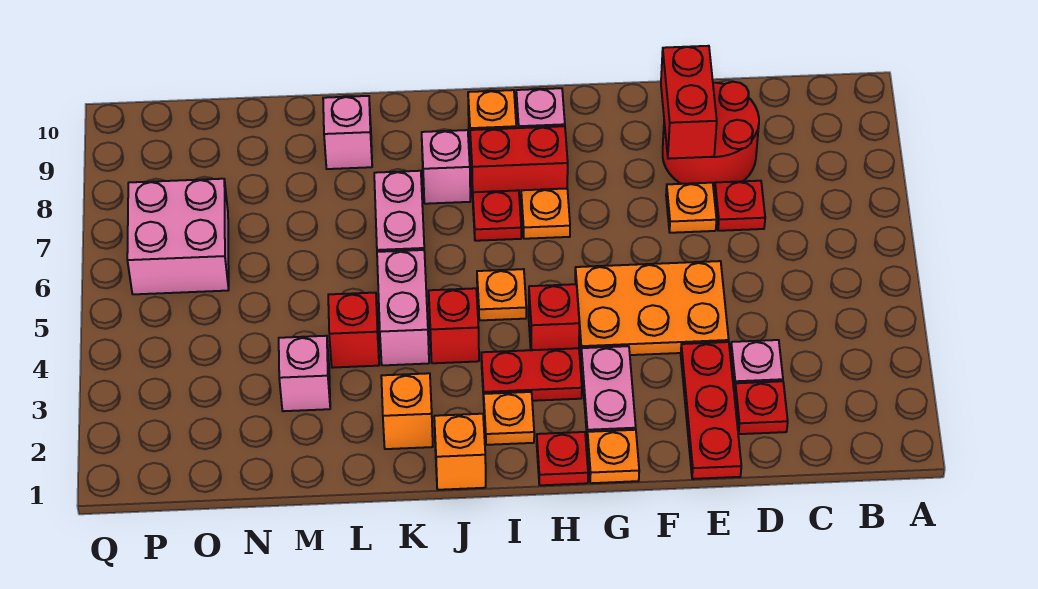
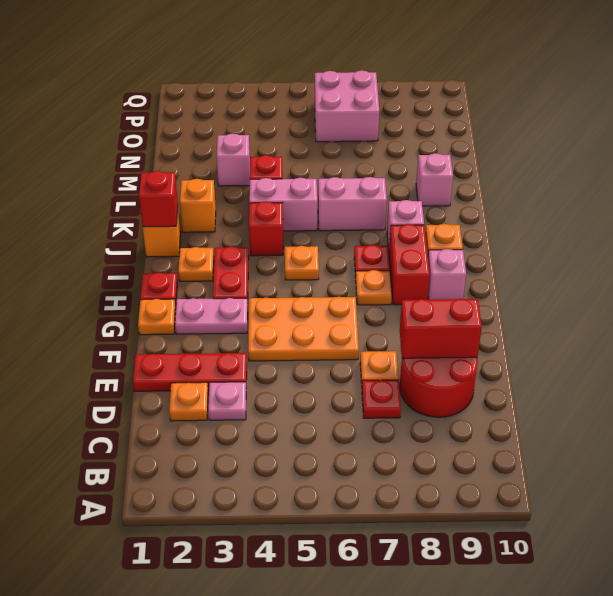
red 1x1 plate [735,381,788,434] -> orange 1x1 plate [169,382,208,421]
orange 2x3 plate [575,261,729,355] -> orange 2x3 plate turned to [248,297,359,361]
red 1x1 brick [529,284,579,350] -> red 1x1 brick moved to [139,171,178,227]

